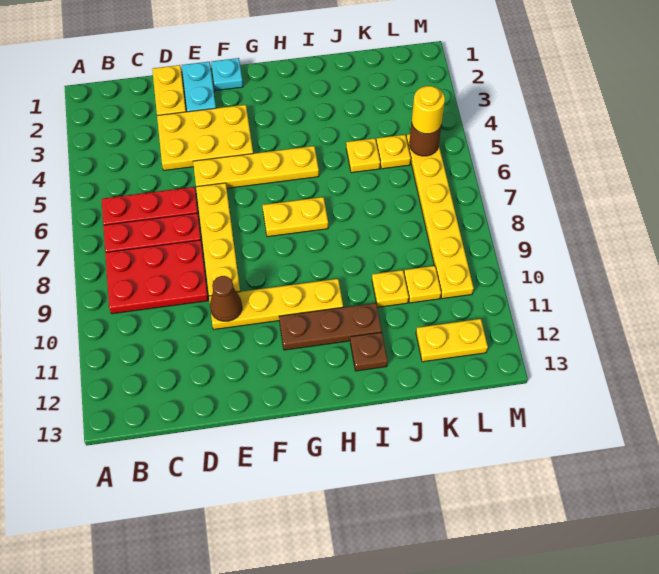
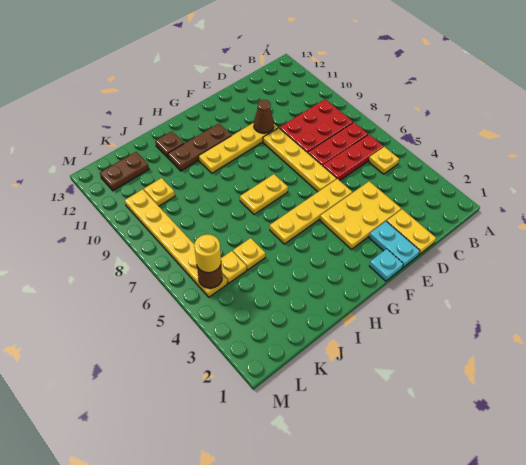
yellow 1x1 plate [372,270,409,307] -> yellow 1x1 plate moved to [369,147,399,174]
yellow 1x2 plate [416,319,488,362] -> brown 1x2 plate [100,152,149,191]

